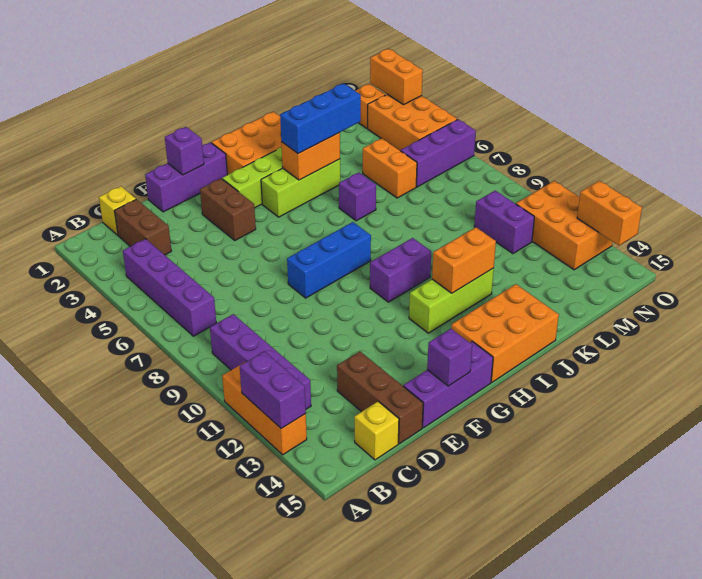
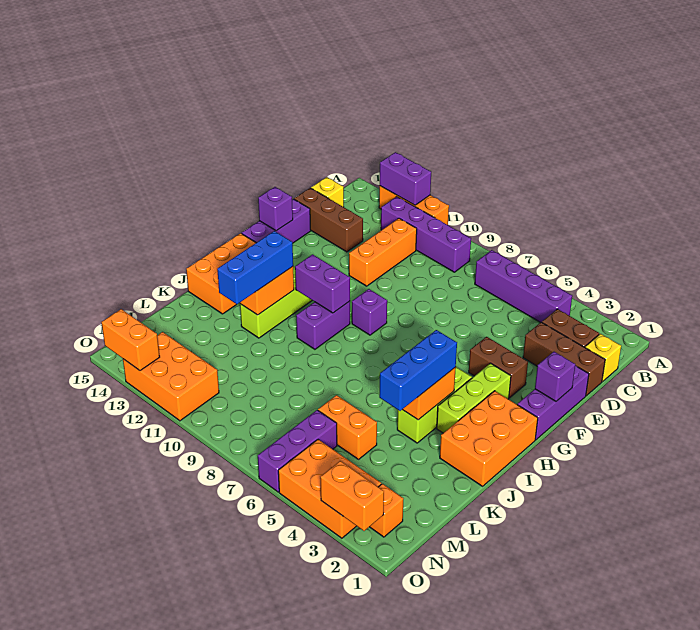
none -> orange 1x3 brick [349,218,417,286]
none -> brown 1x3 brick [523,322,605,396]
blue 1x3 brick [287,222,371,298] -> blue 1x3 brick moved to [217,231,293,304]
purple 1x1 brick [339,172,376,221] -> purple 1x1 brick moved to [352,289,387,335]
purple 1x2 brick [474,191,534,254] -> purple 1x2 brick moved to [295,254,350,313]

